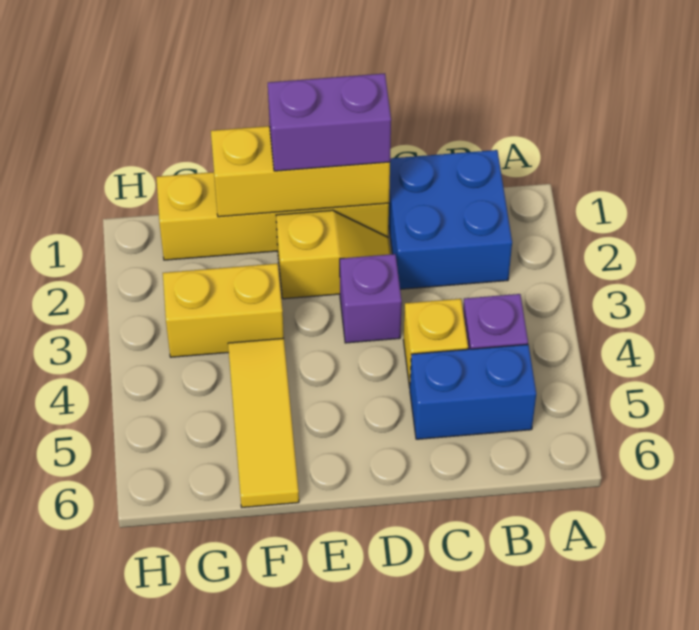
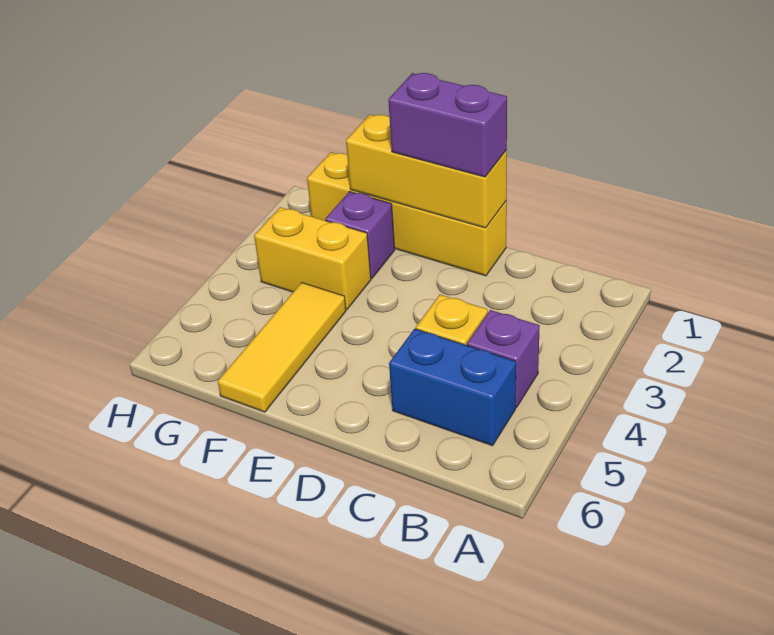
blue 2x2 brick [389,150,512,289] -> none
yellow 1x2 slope [276,210,391,299] -> none
purple 1x1 brick [340,254,402,343] -> purple 1x1 brick moved to [325,192,395,278]

